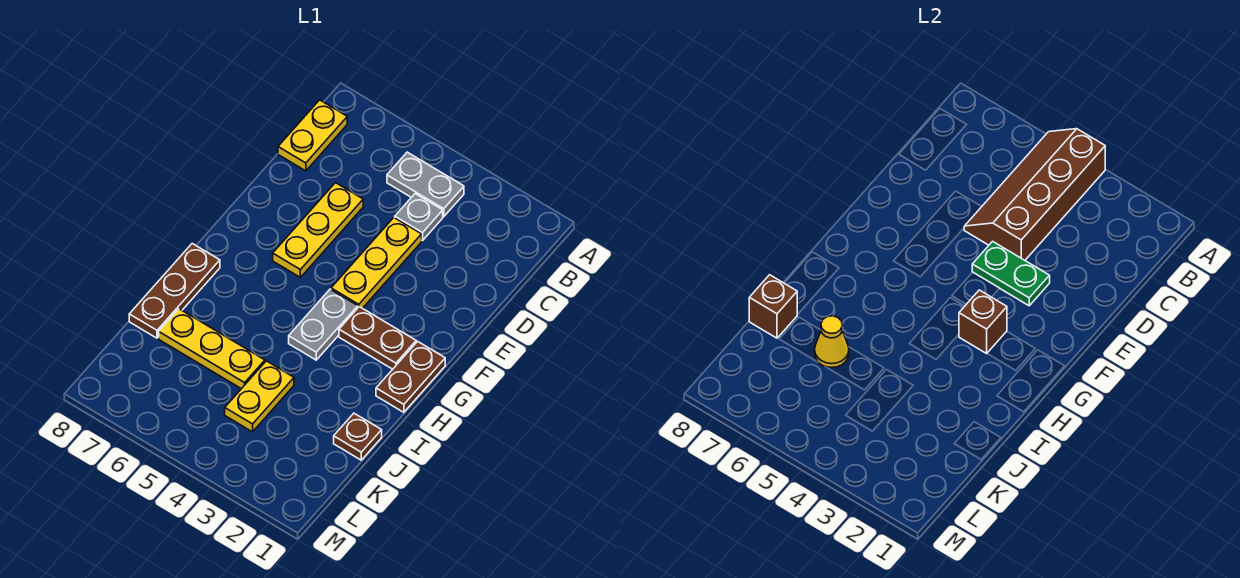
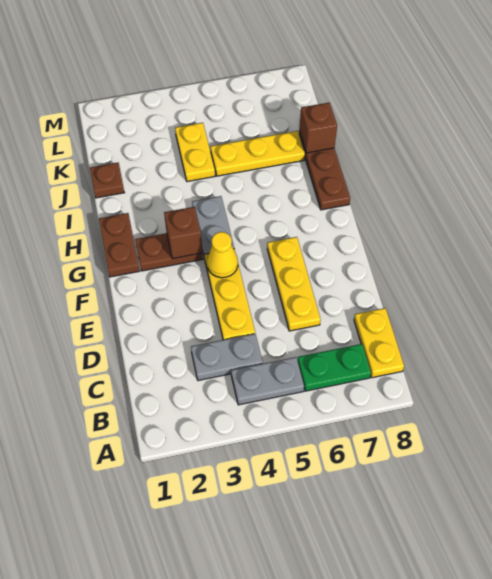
brown 2x4 slope [964,129,1105,260] -> none
grey 1x1 plate [395,194,443,241] -> grey 1x2 plate [191,334,263,381]
green 1x2 plate [972,241,1050,306] -> green 1x2 plate moved to [298,344,371,391]
yellow 1x1 cone [815,316,849,368] -> yellow 1x1 cone moved to [207,232,238,278]

